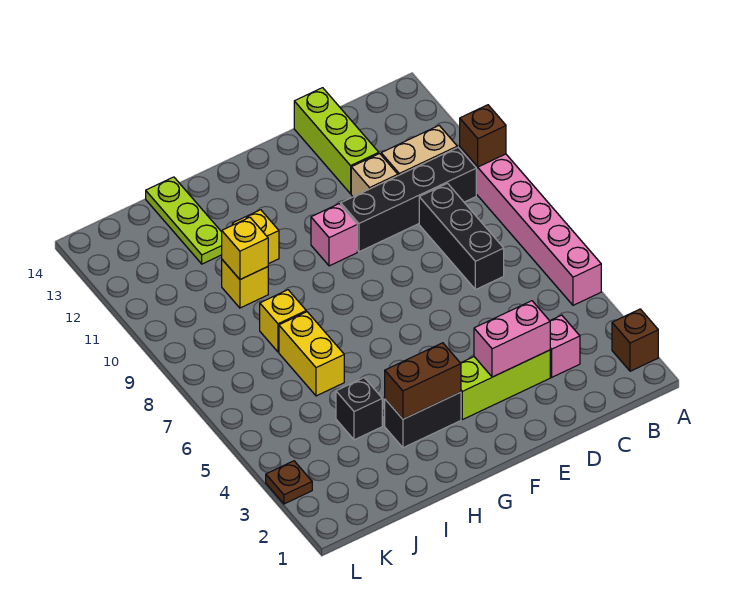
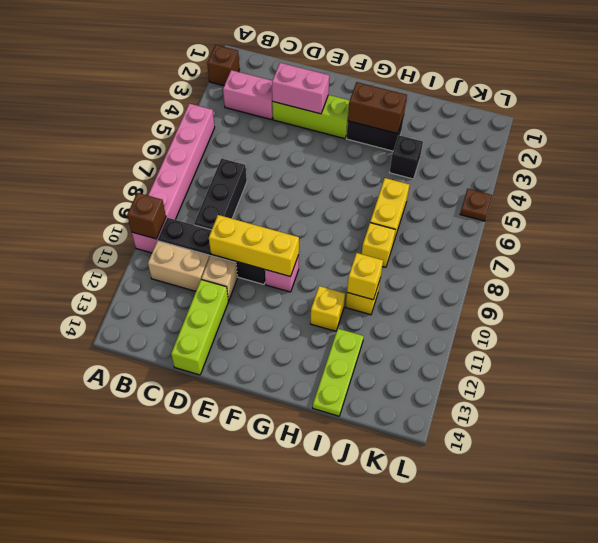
pink 1x1 brick [550,315,580,377] -> pink 1x2 brick [223,70,273,120]
none -> yellow 1x3 brick [209,215,299,277]
brown 1x1 plate [266,461,312,504] -> brown 1x1 plate moved to [460,189,492,221]

